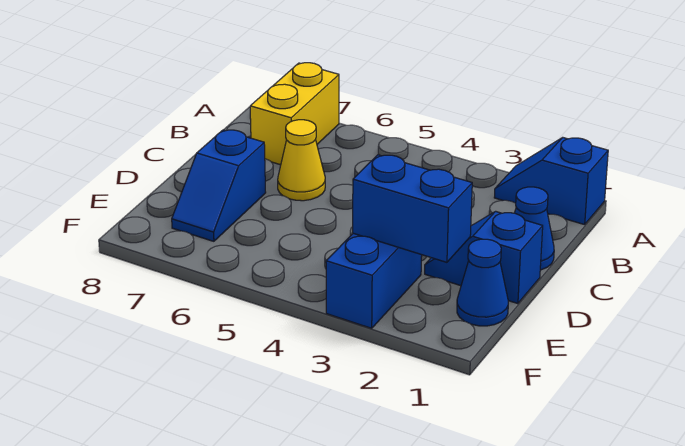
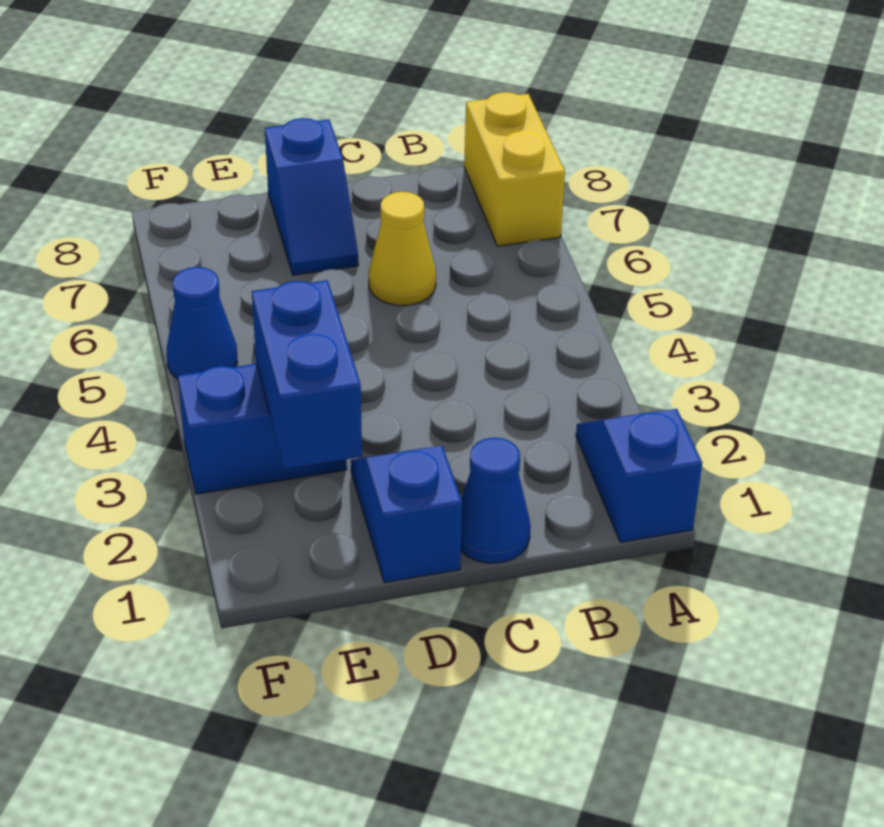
yellow 1x2 brick [250,63,339,165] -> yellow 1x2 brick turned to [464,92,565,246]
blue 1x2 slope [172,130,266,241] -> blue 1x2 slope turned to [265,118,358,275]
blue 1x1 cone [457,239,508,326] -> blue 1x1 cone moved to [166,267,238,379]

